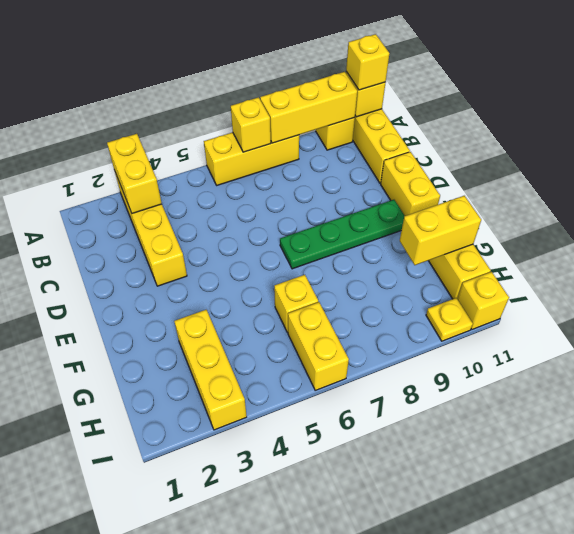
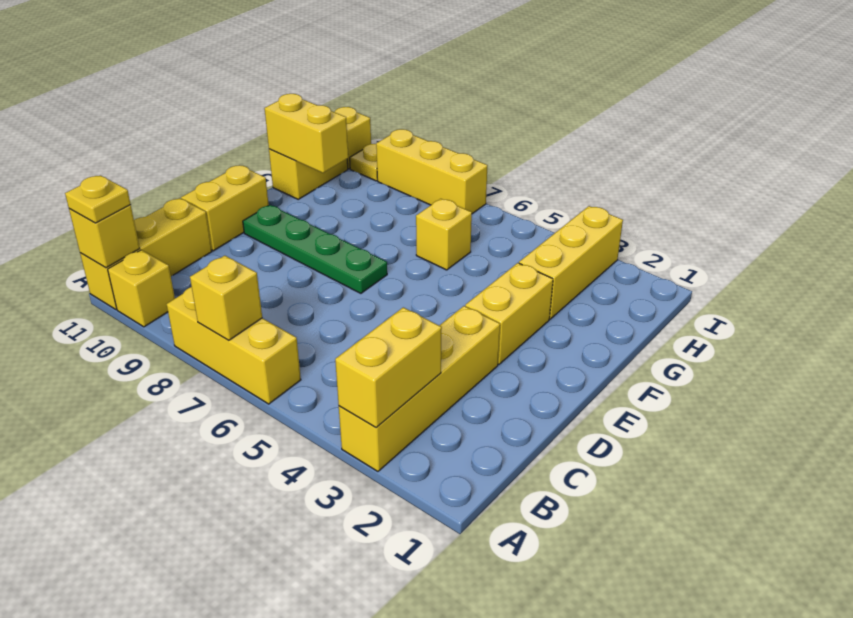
yellow 1x3 brick [260,72,357,143] -> yellow 1x3 brick moved to [376,129,488,214]
yellow 1x1 brick [346,34,390,90] -> yellow 1x1 plate [65,175,131,223]
yellow 1x2 brick [288,302,349,390] -> yellow 1x2 brick moved to [465,263,553,364]

